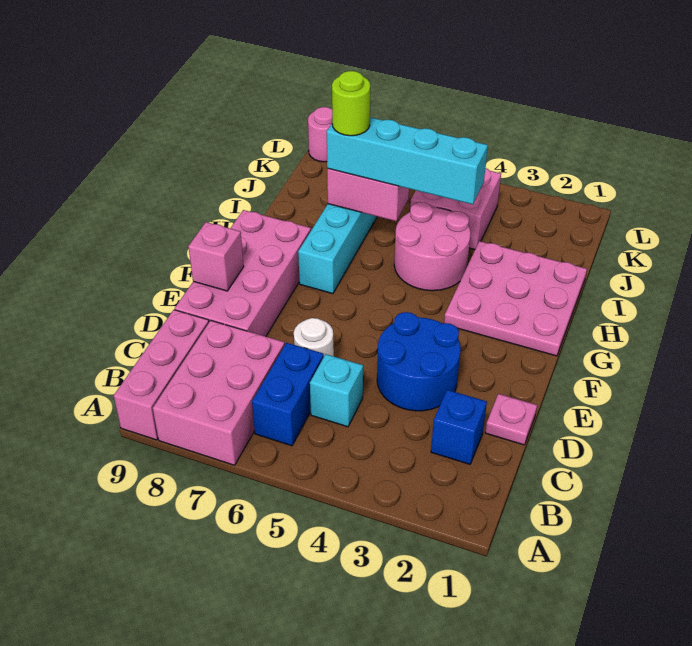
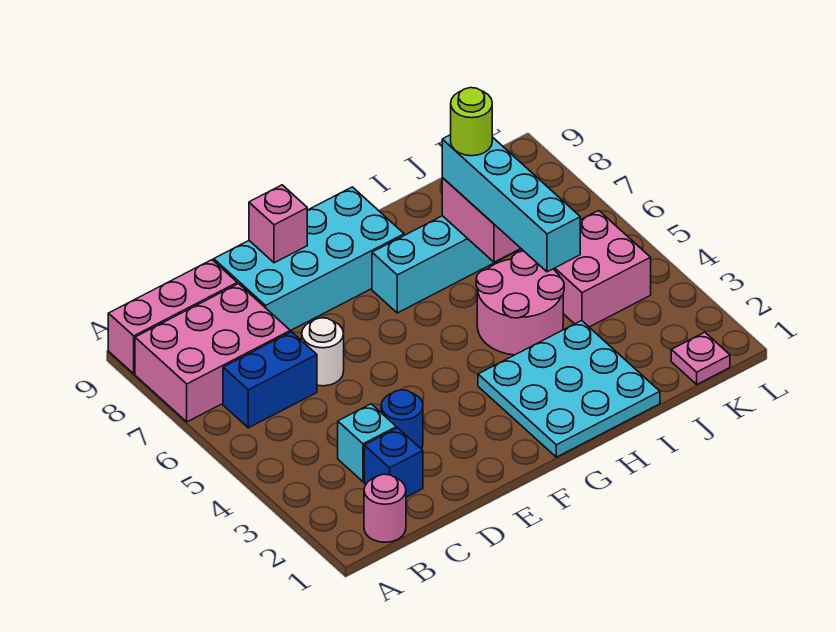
cyan 1x1 brick [310,354,363,427] -> cyan 1x1 brick moved to [338,404,396,482]
pink 1x1 plate [485,394,537,445] -> pink 1x1 plate moved to [671,332,730,384]
blue 2x2 round brick [377,312,461,411] -> blue 1x1 round brick [381,390,423,449]
pink 2x4 brick [175,210,311,336] -> cyan 2x4 brick [214,187,404,331]
pink 3x3 plate [444,241,587,356] -> cyan 3x3 plate [478,321,660,457]
pink 1x1 round brick [308,107,332,162] -> pink 1x1 round brick moved to [364,474,406,542]

